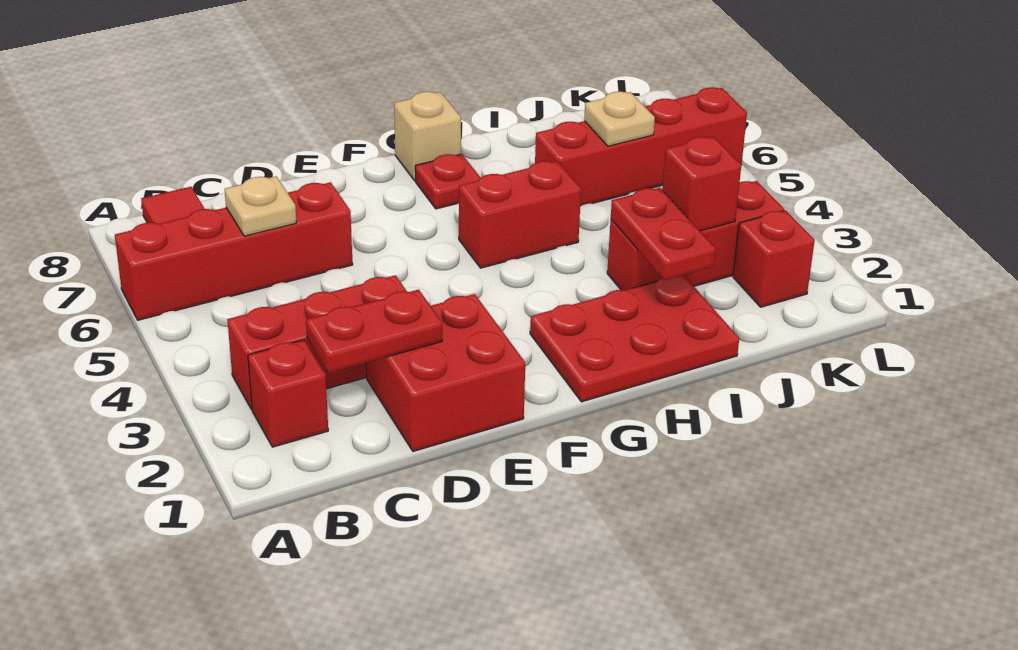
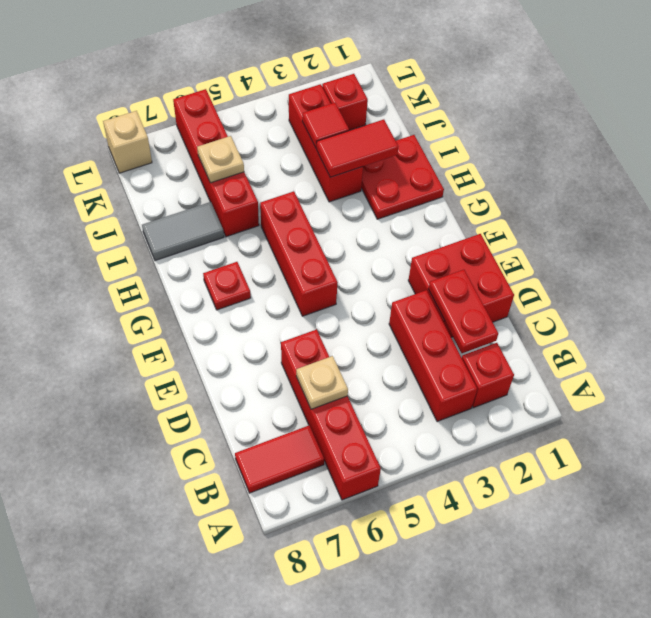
red 2x3 plate [530,275,739,402] -> red 2x2 plate [361,135,444,219]
red 1x2 brick [459,161,581,268] -> red 1x3 brick [260,191,338,316]
tan 1x1 brick [394,92,461,181] -> tan 1x1 brick moved to [103,111,152,173]
red 1x2 plate [611,188,716,280] -> red 1x2 tile [316,119,398,177]
none -> grey 1x2 tile [142,202,224,261]
red 1x1 brick [662,137,741,231] -> red 1x1 tile [302,103,349,148]

